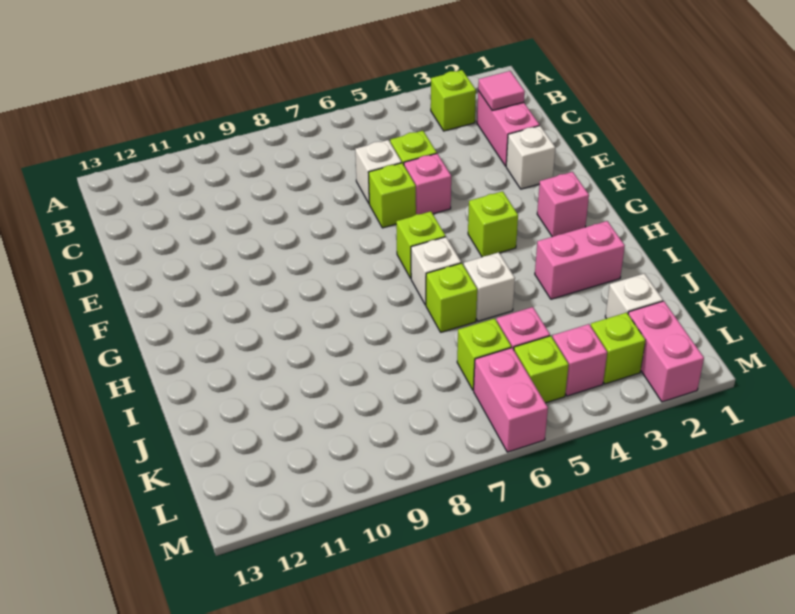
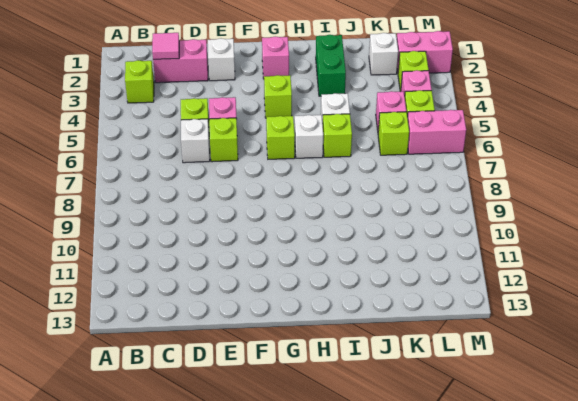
pink 1x2 brick [535,221,625,299] -> green 1x2 brick [316,35,346,96]

